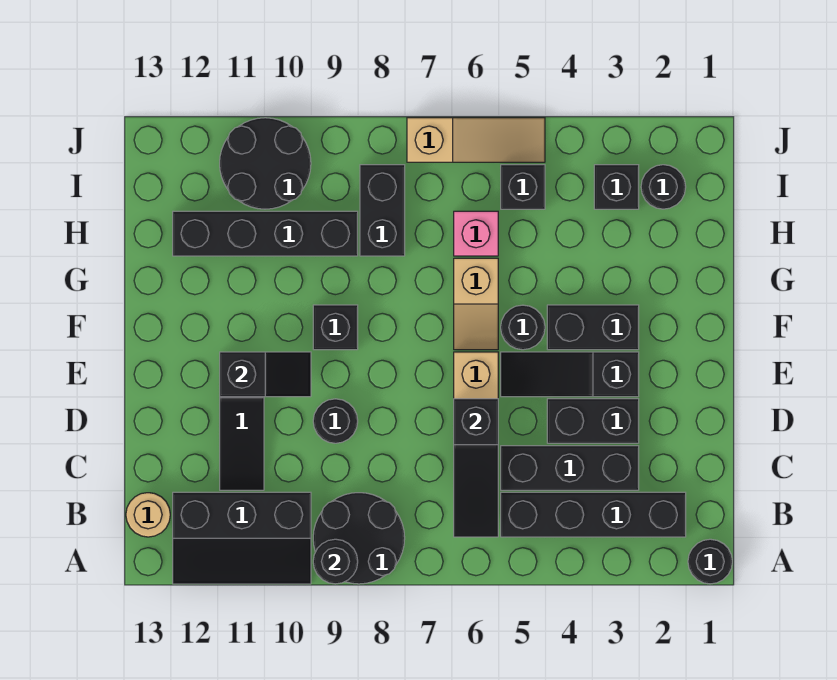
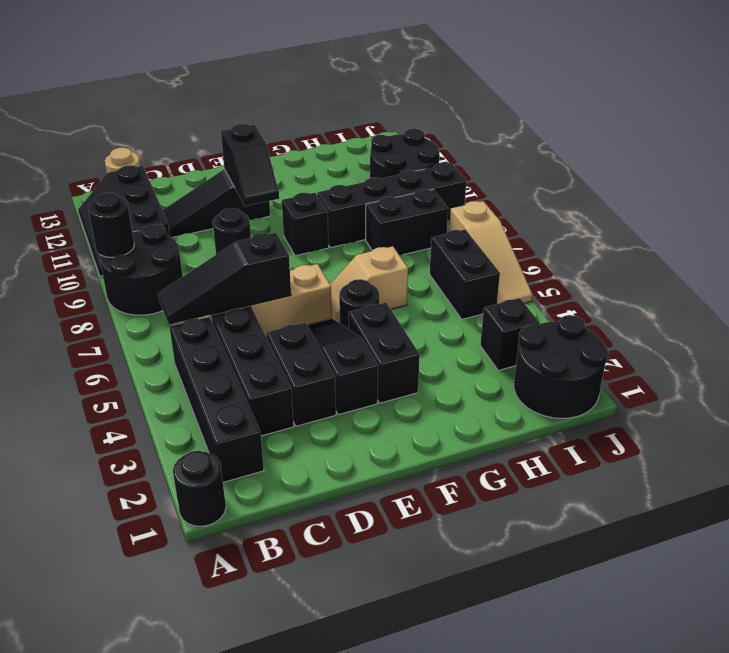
pink 1x1 brick [454,211,498,256] -> none
black 1x4 brick [173,211,358,256] -> black 1x4 brick turned to [317,163,466,248]
black 1x1 round brick [641,165,686,209] -> black 2x2 round brick [514,315,609,418]
black 1x1 brick [501,165,545,209] -> black 1x2 brick [430,230,500,319]

